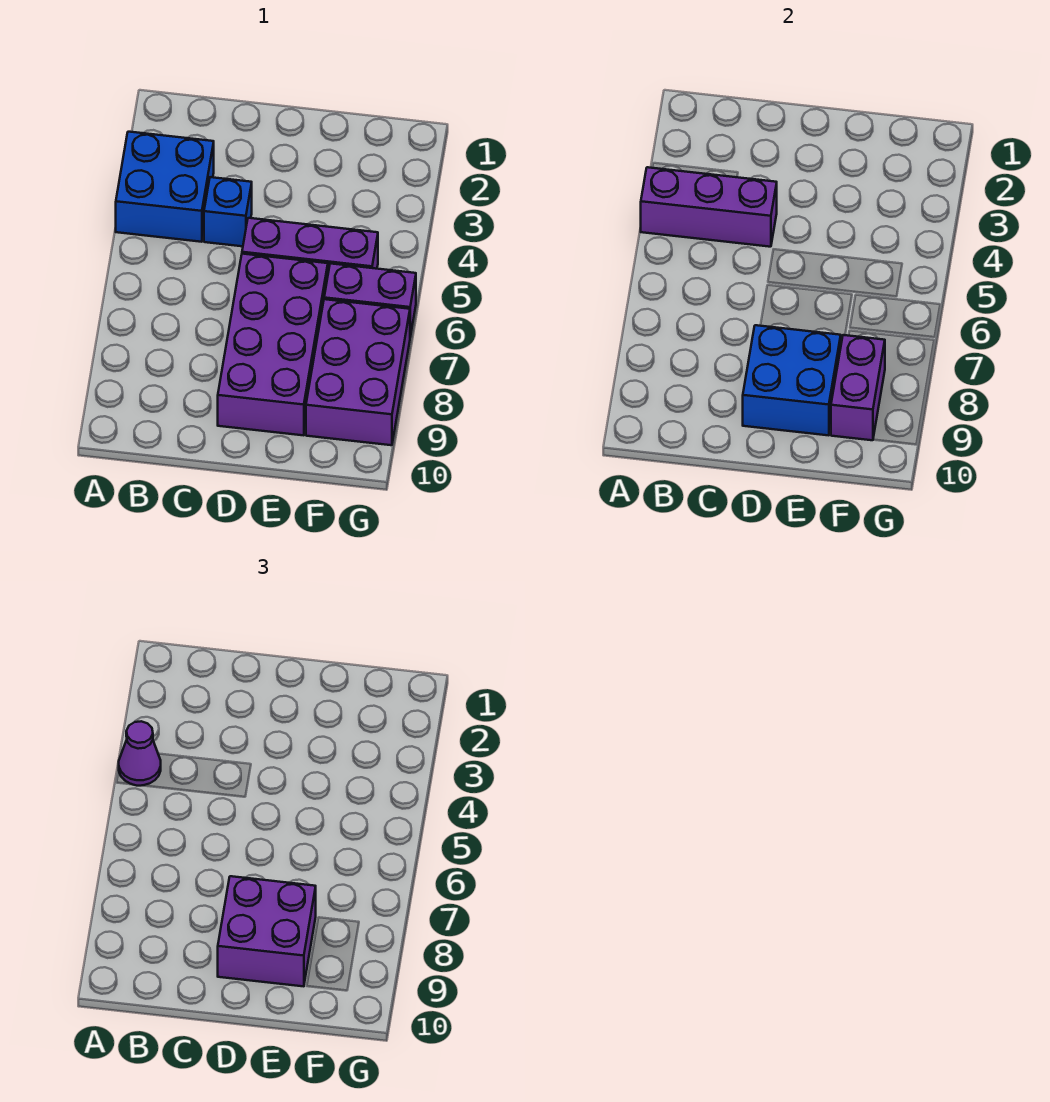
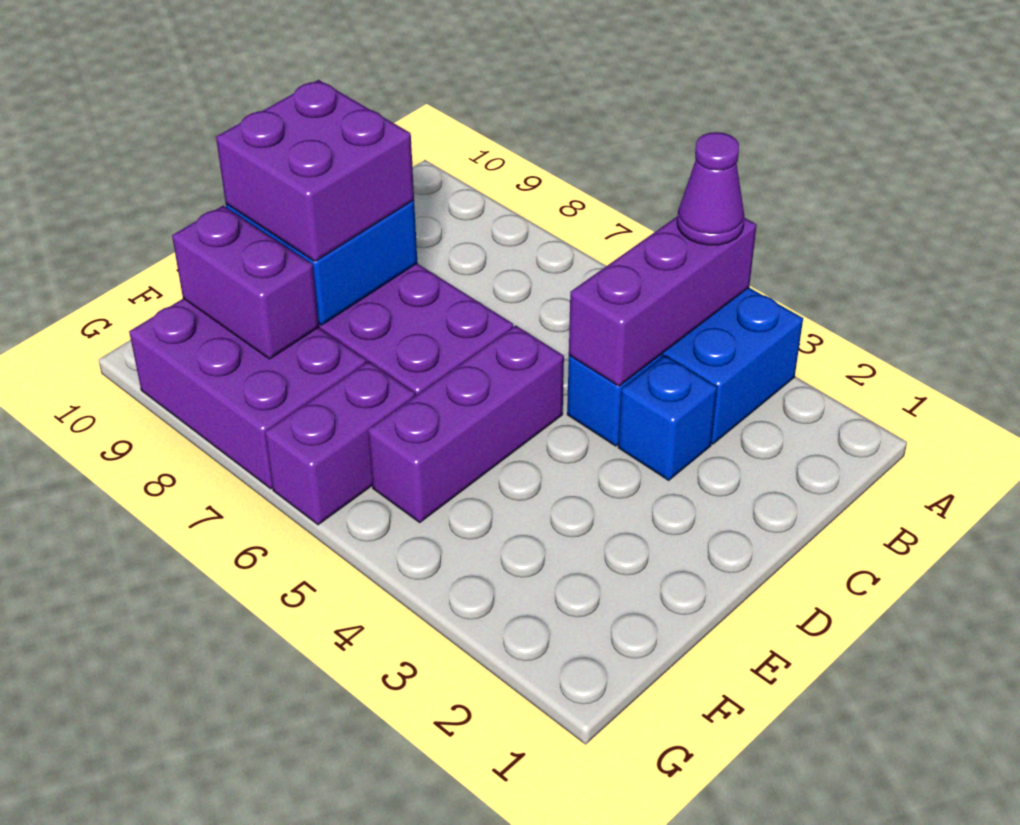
none -> blue 1x1 brick [618,355,717,480]

